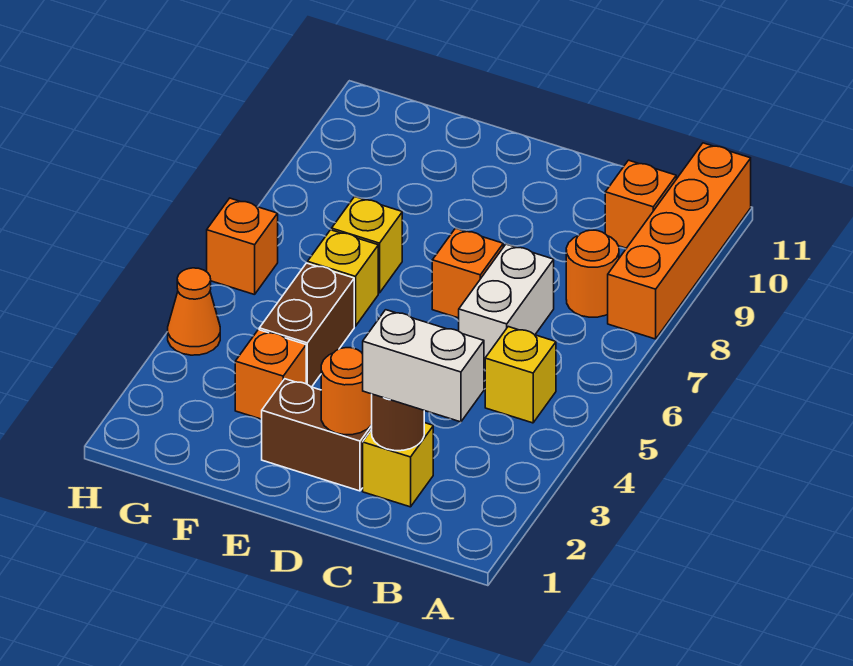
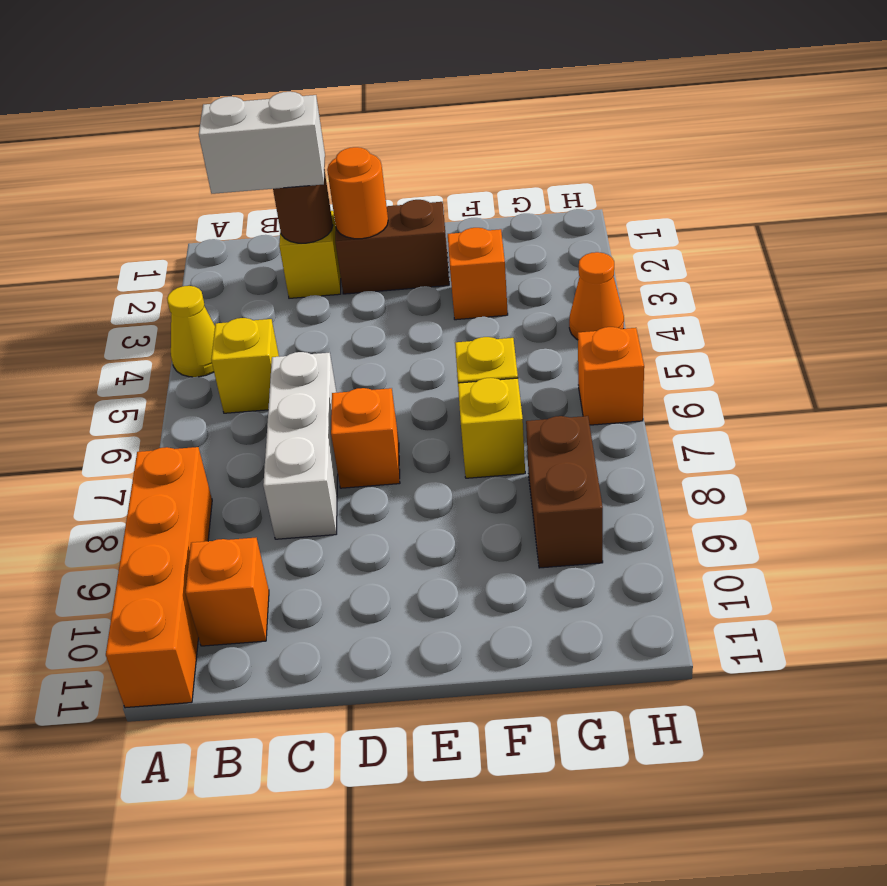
none -> yellow 1x1 cone [167,286,215,377]
orange 1x1 round brick [566,230,619,317] -> none
white 1x2 brick [459,244,554,367] -> white 1x3 brick [263,352,338,539]
brown 1x2 brick [259,263,354,387] -> brown 1x2 brick moved to [526,416,603,568]

